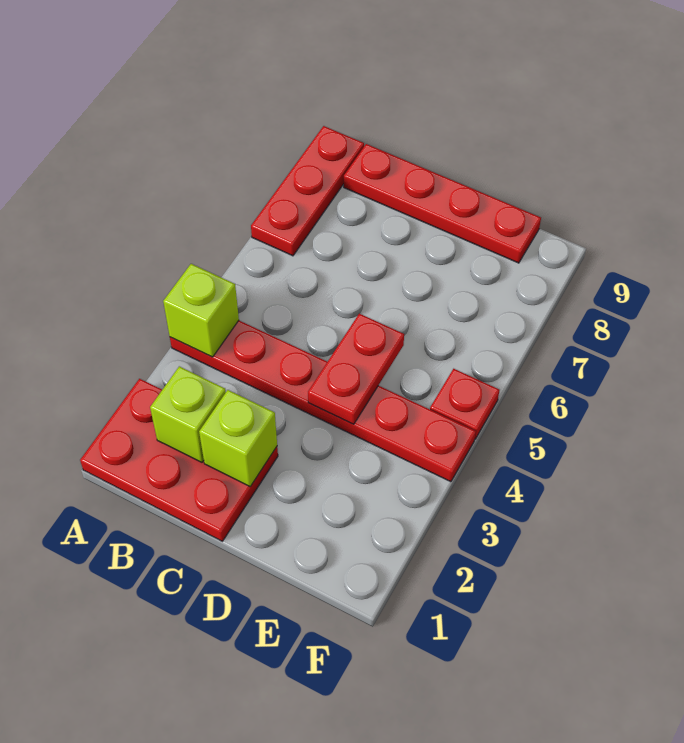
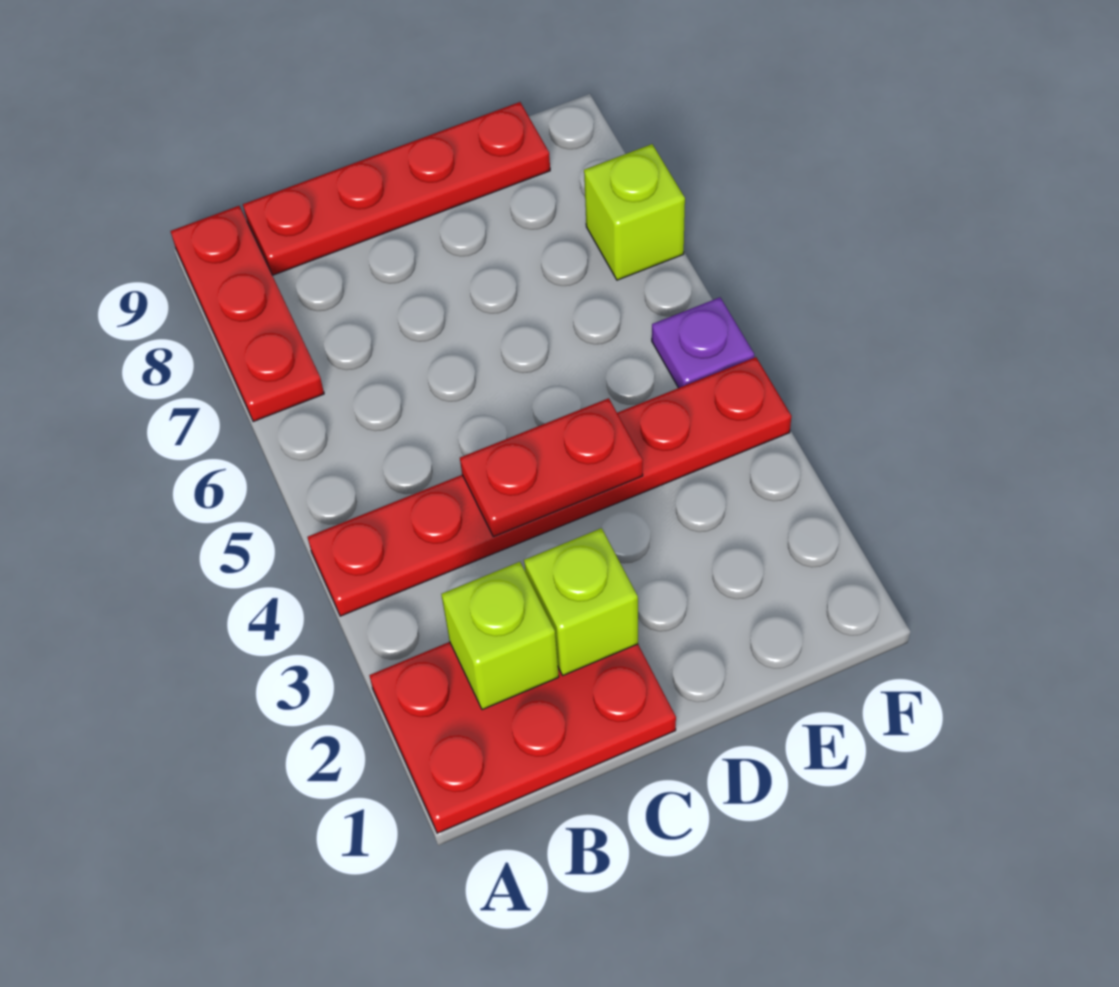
lime 1x1 brick [163,264,239,357] -> lime 1x1 brick moved to [584,144,685,280]
red 1x2 plate [308,314,404,424] -> red 1x2 plate turned to [460,398,643,537]
red 1x1 plate [430,369,499,439] -> purple 1x1 plate [652,297,754,388]

